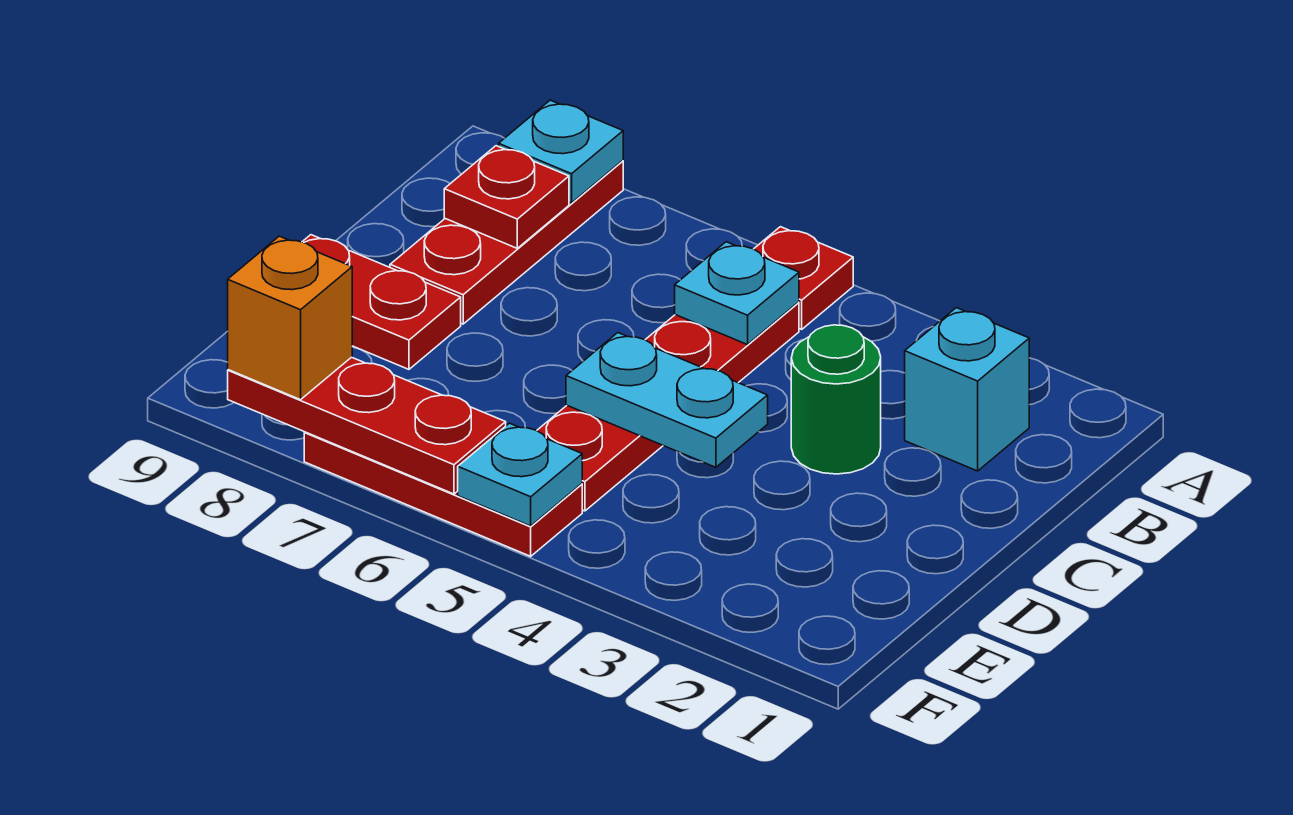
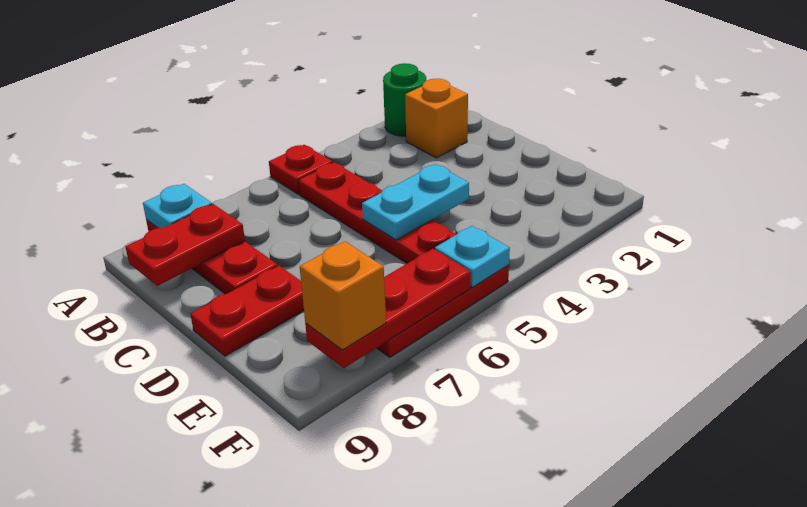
cyan 1x1 brick [905,308,1029,471] -> orange 1x1 brick [405,79,468,158]
cyan 1x1 plate [675,242,799,345] -> none
red 1x1 plate [444,146,569,248] -> red 1x2 plate [126,204,245,286]
green 1x1 round brick [791,325,881,474] -> green 1x1 round brick moved to [383,63,426,136]

